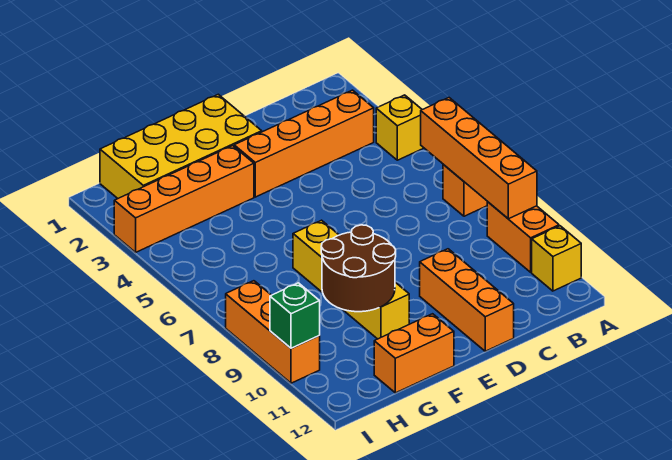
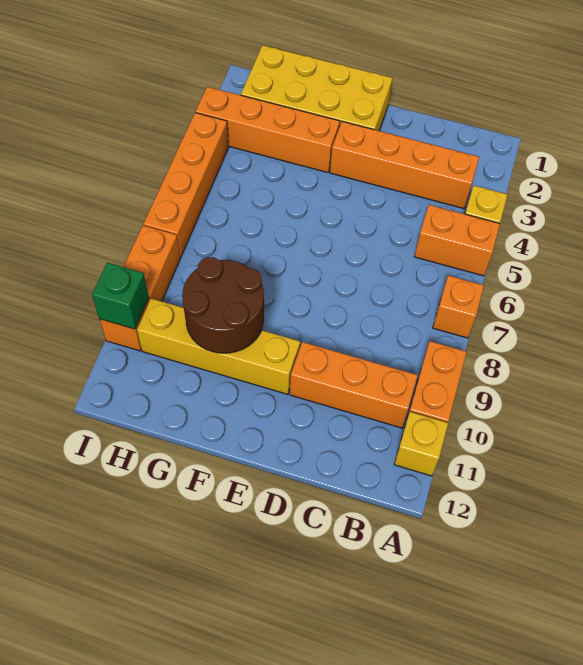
orange 1x4 brick [421,98,537,219] -> orange 1x4 brick moved to [144,113,229,257]
orange 1x3 brick [420,249,514,351] -> orange 1x3 brick turned to [290,342,418,428]
yellow 1x4 brick [293,220,409,339] -> yellow 1x4 brick turned to [137,298,300,394]
orange 1x2 brick [374,314,454,393] -> orange 1x2 brick moved to [414,205,500,276]

